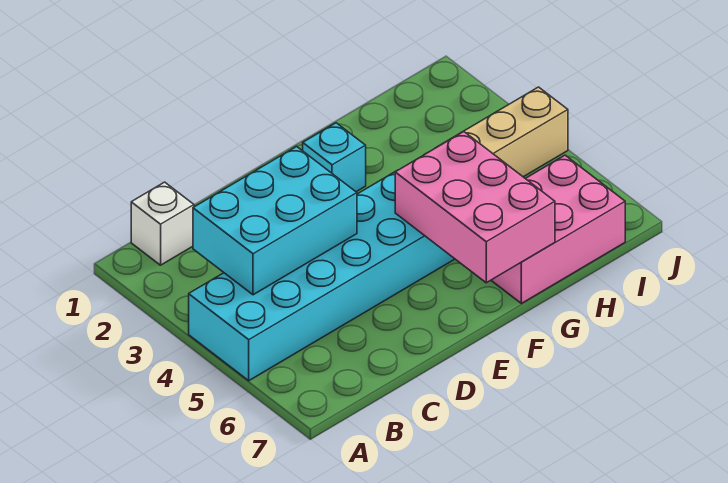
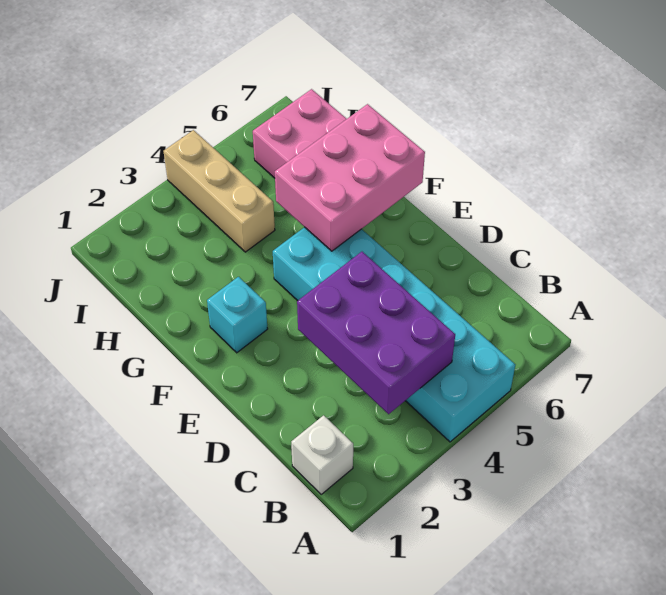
cyan 2x3 brick [193,146,357,295] -> purple 2x3 brick [297,252,455,414]

